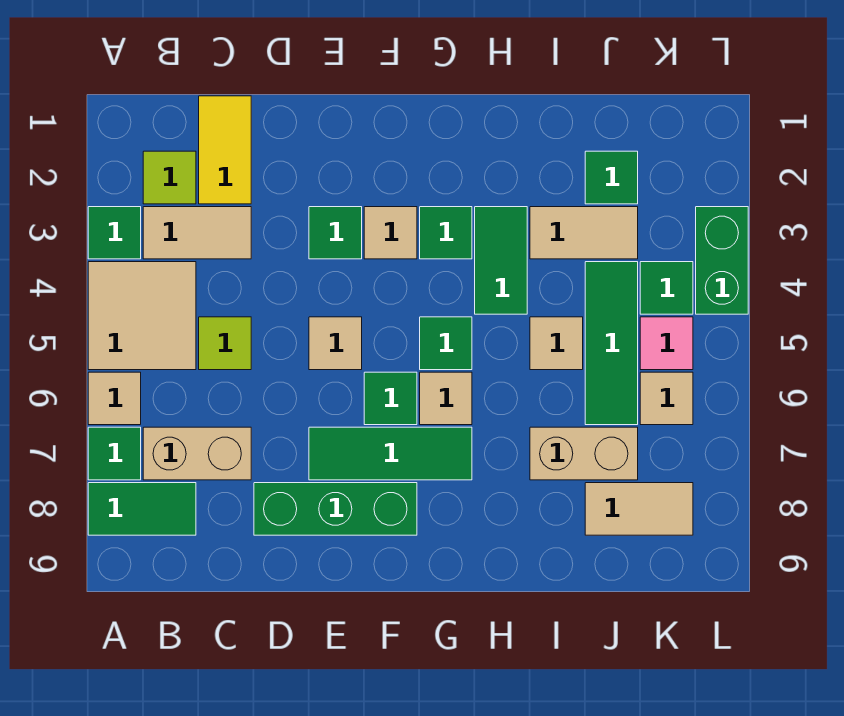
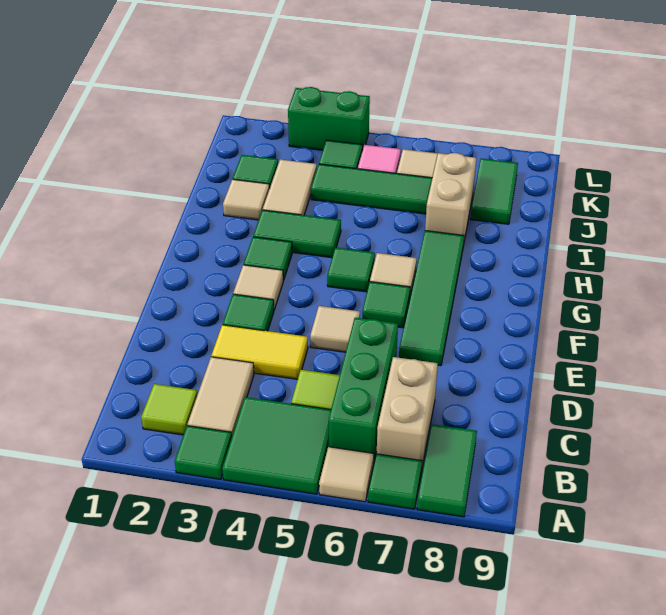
tan 2x2 tile [88,262,196,370] -> green 2x2 tile [222,397,331,494]
yellow 1x2 tile [199,96,251,204] -> yellow 1x2 tile moved to [211,325,308,379]
green 1x3 brick [254,483,417,535] -> green 1x3 brick moved to [329,318,398,461]
green 1x3 tile [309,427,472,480] -> green 1x4 tile [399,231,464,366]
tan 1x1 tile [530,317,583,370] -> tan 1x1 tile moved to [223,179,270,220]
tan 1x2 tile [585,483,693,535] -> green 1x2 tile [471,159,518,224]

